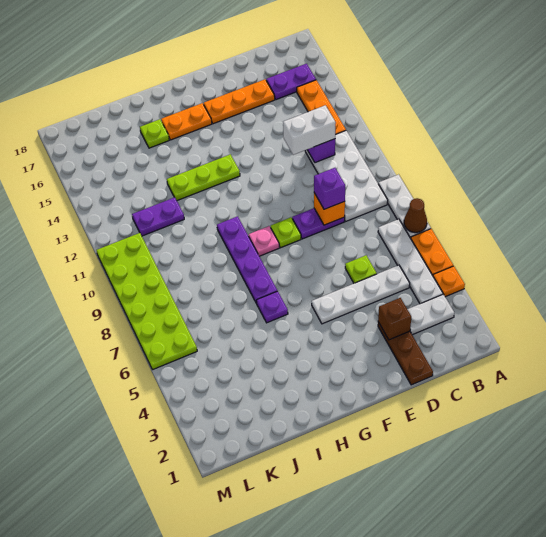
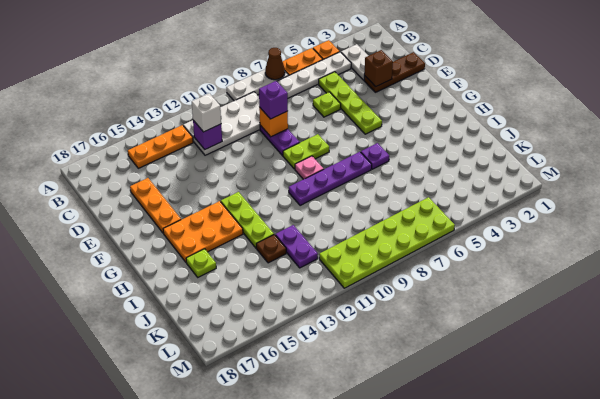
purple 1x2 plate [266,64,316,100] -> none
white 1x4 plate [312,265,410,324] -> lime 1x4 plate [319,72,382,134]
white 1x2 brick [283,105,336,155] -> white 1x1 brick [192,93,221,132]
lime 1x1 plate [271,217,301,248] -> lime 1x2 plate [283,134,329,169]
orange 1x2 plate [161,103,212,140] -> orange 2x3 plate [163,201,243,262]
none -> brown 1x1 plate [256,235,286,263]

